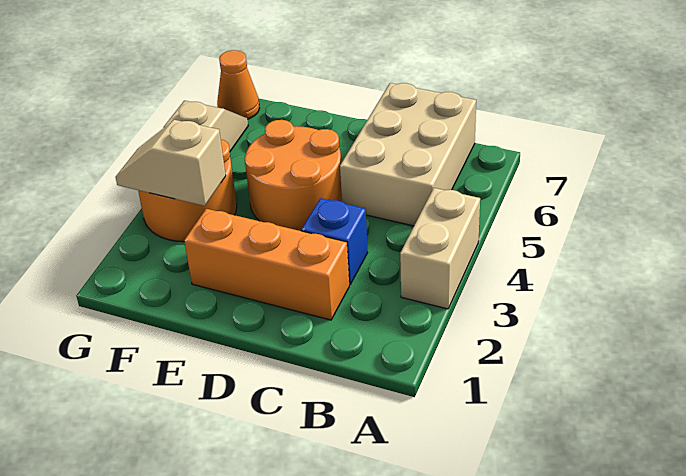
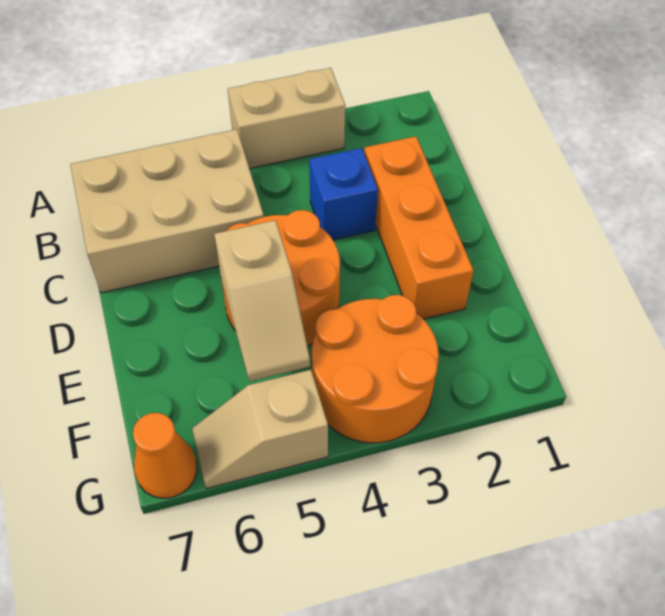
tan 1x2 slope [116,120,226,206] -> tan 1x2 slope moved to [214,220,310,381]

